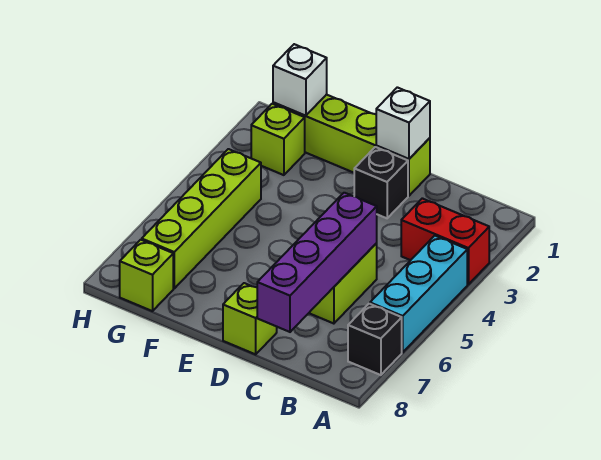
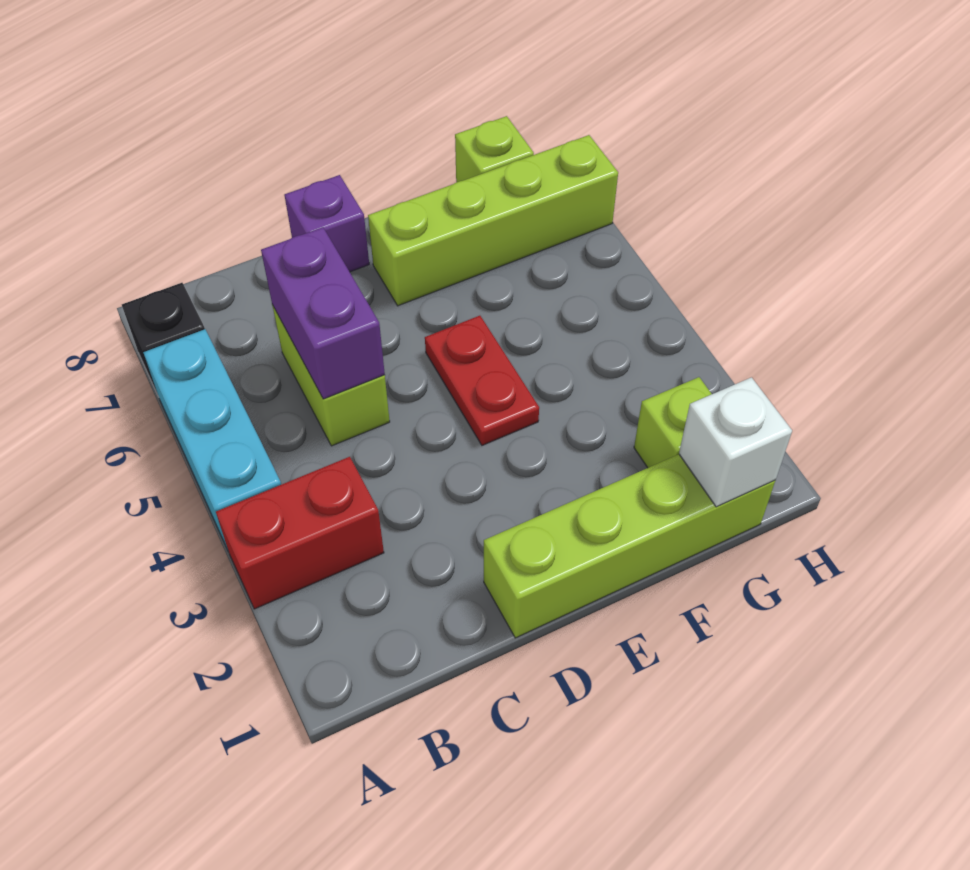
purple 1x4 brick [257,193,377,332] -> purple 1x2 brick [261,227,385,399]
white 1x1 brick [376,87,430,159] -> none
black 1x1 brick [354,147,408,218] -> none
lime 1x1 brick [223,283,277,354] -> purple 1x1 brick [284,175,369,272]
none -> red 1x2 plate [425,316,539,445]
lime 1x4 brick [142,149,261,288] -> lime 1x4 brick turned to [368,135,618,306]

